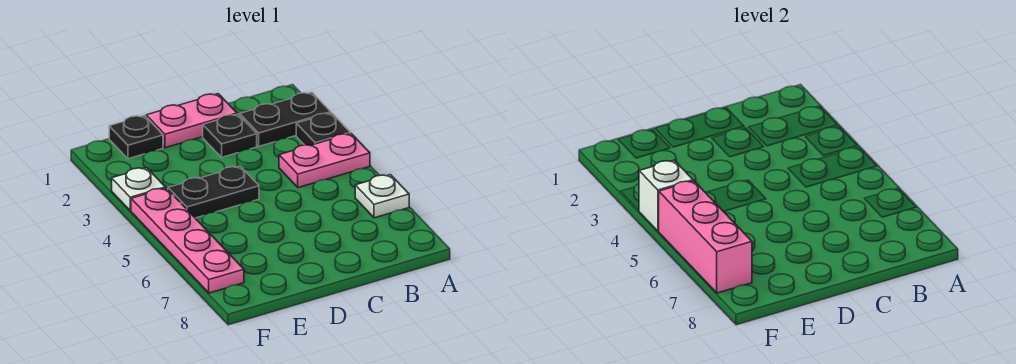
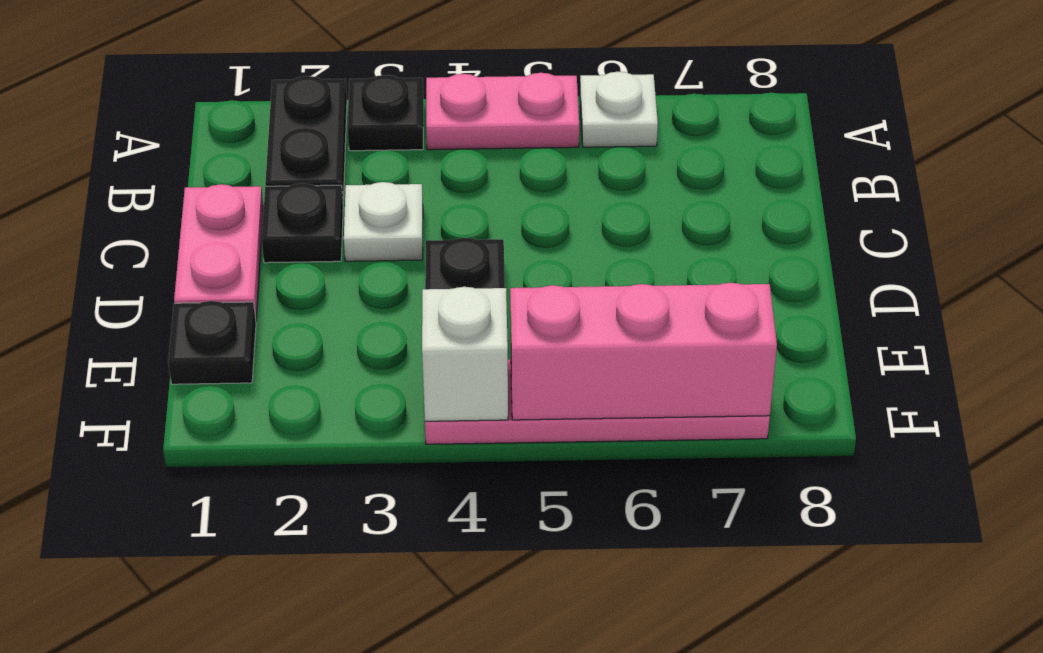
pink 1x2 plate [279,134,370,188] -> pink 1x2 plate turned to [426,73,579,150]
white 1x1 plate [112,168,165,211] -> white 1x1 plate moved to [344,182,423,261]

